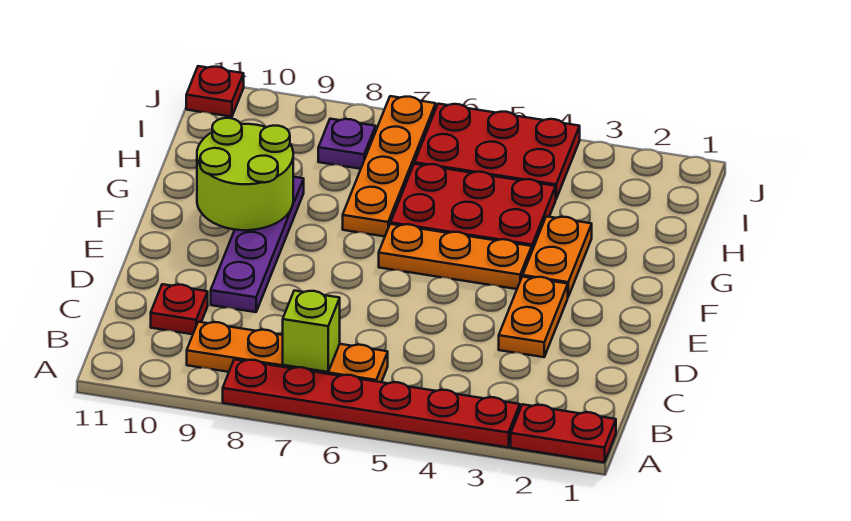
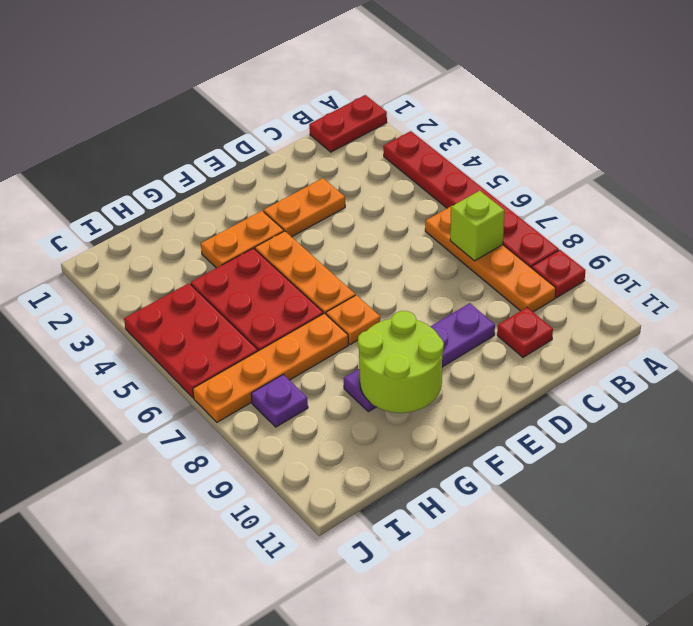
red 1x2 plate [511,404,616,462] -> red 1x2 plate turned to [309,95,387,152]
none -> orange 1x1 plate [326,295,380,345]
red 1x1 plate [186,66,244,117] -> red 1x1 plate moved to [532,250,585,298]

